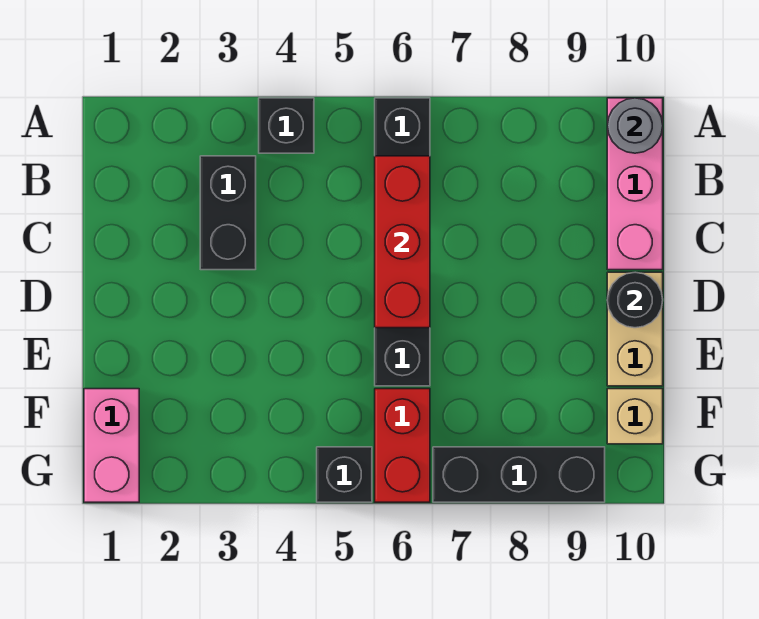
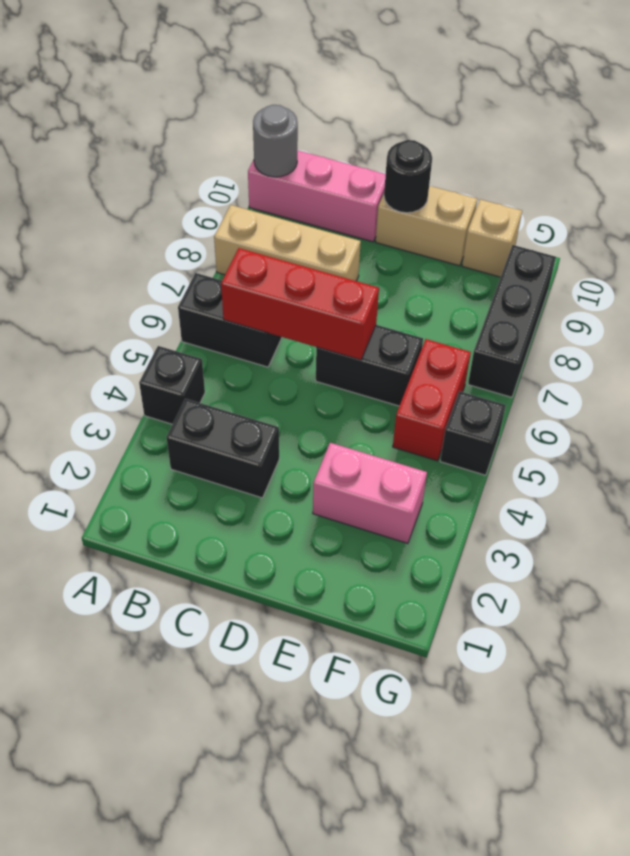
none -> tan 1x3 brick [214,205,361,281]
pink 1x2 brick [84,389,139,502] -> pink 1x2 brick moved to [313,443,427,544]
red 1x2 brick [375,389,430,502] -> red 1x2 brick turned to [393,339,471,461]

